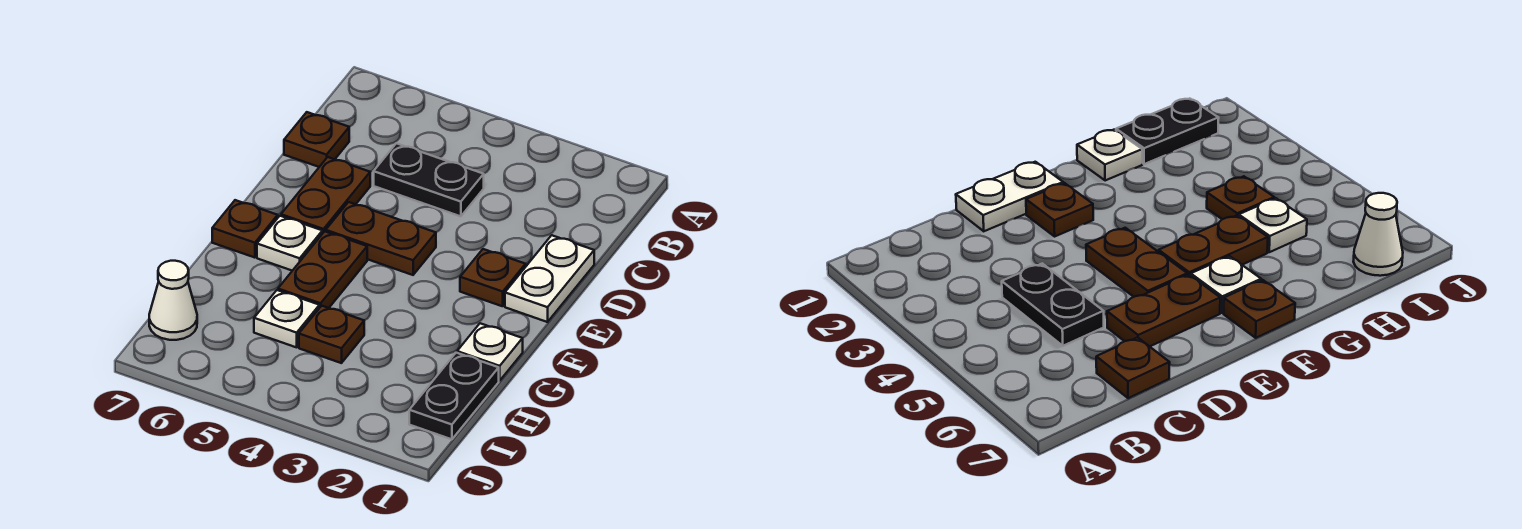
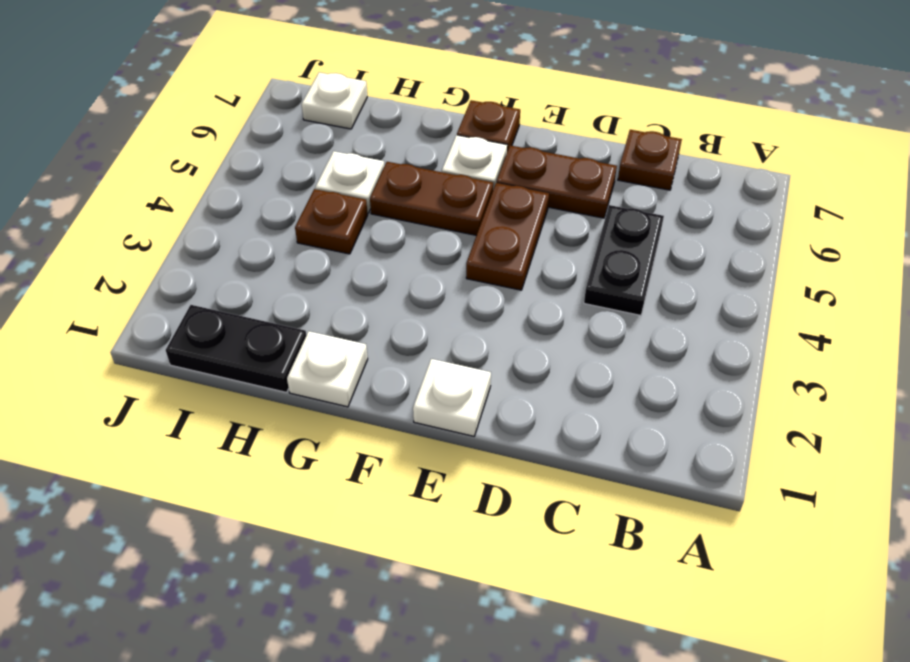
white 1x2 plate [505,235,594,322] -> white 1x1 plate [413,359,491,436]
brown 1x1 plate [460,249,526,306] -> none
white 1x1 cone [149,261,197,340] -> white 1x1 plate [301,72,367,129]

